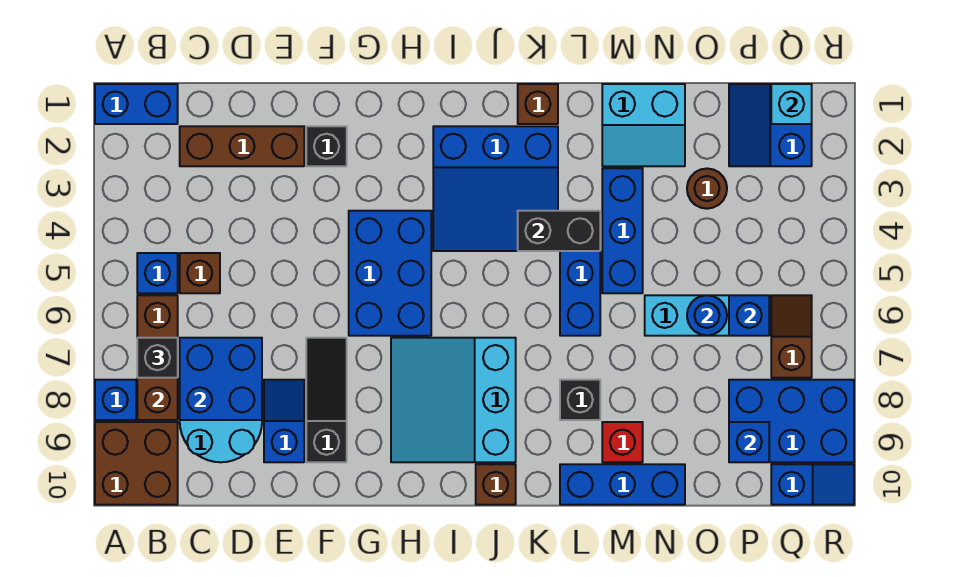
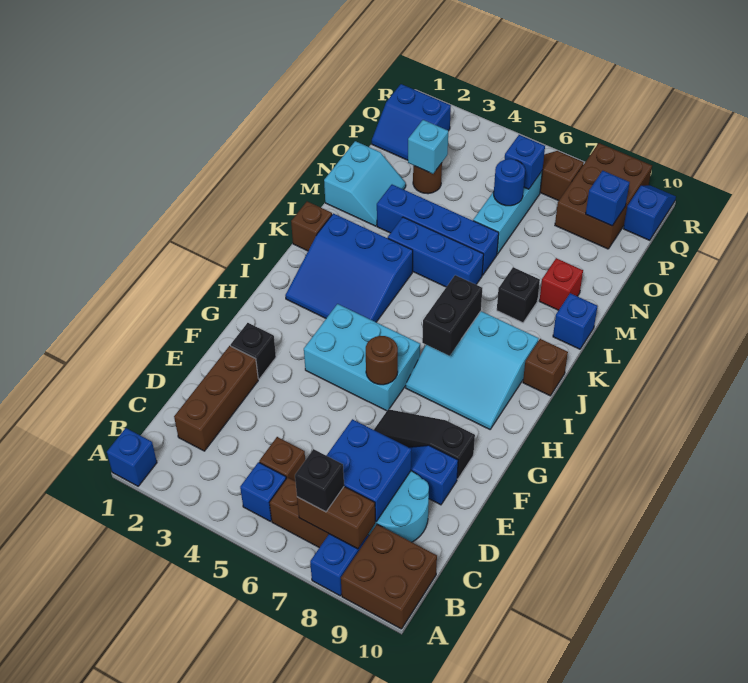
blue 1x2 brick [95,84,178,124] -> blue 1x1 brick [107,428,157,486]
blue 2x3 brick [349,211,431,336] -> cyan 2x3 brick [304,304,420,411]
none -> brown 1x1 round brick [366,336,398,385]
blue 3x3 slope [433,126,558,251] -> blue 3x3 slope turned to [285,213,413,322]
black 1x2 brick [518,211,600,251] -> black 1x2 brick moved to [422,275,482,356]
blue 1x3 brick [560,464,685,505] -> blue 1x1 brick [553,293,598,349]
blue 1x3 brick [602,168,643,293] -> blue 1x4 brick [377,185,499,275]
blue 2x3 brick [729,380,854,462] -> brown 2x3 brick [555,143,652,249]
cyan 1x1 brick [771,84,812,124] -> cyan 1x1 brick moved to [408,120,448,174]

